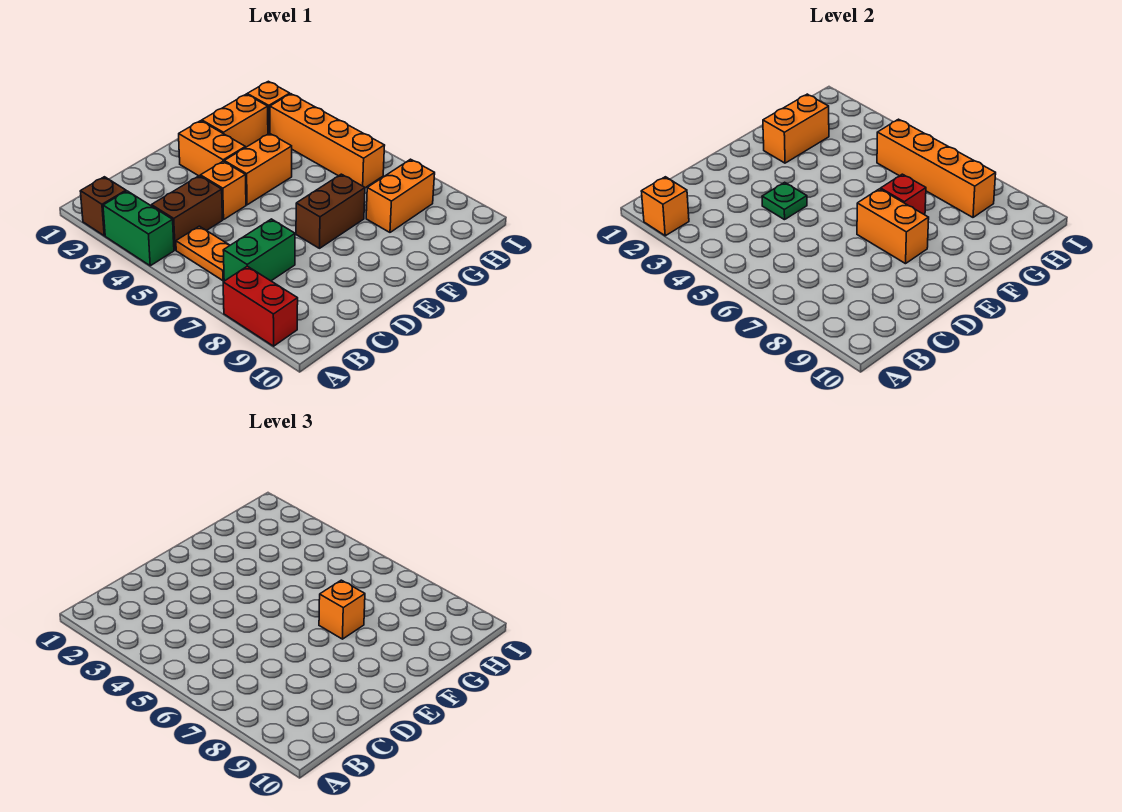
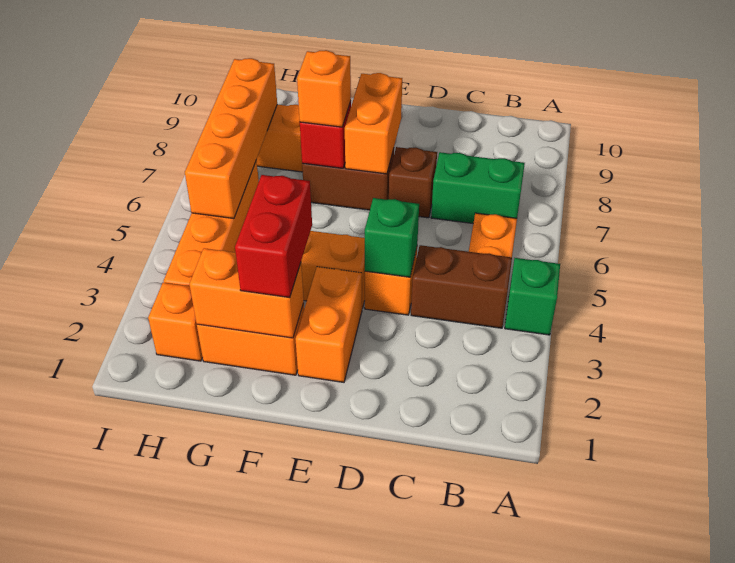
brown 1x1 brick [80,177,126,236] -> brown 1x1 brick moved to [389,147,437,218]
orange 1x1 brick [641,177,689,236] -> none
green 1x2 brick [103,191,174,266] -> green 1x1 brick [505,258,560,335]
red 1x2 brick [223,266,298,346] -> red 1x2 brick moved to [235,175,312,298]
green 1x1 plate [762,182,807,220] -> green 1x1 brick [365,198,419,277]

